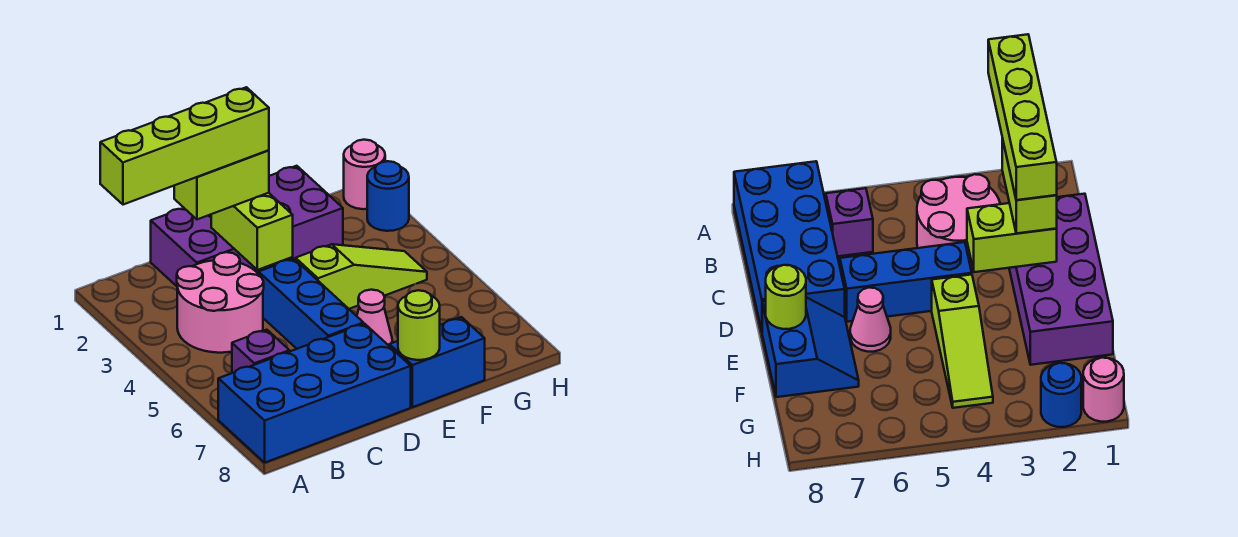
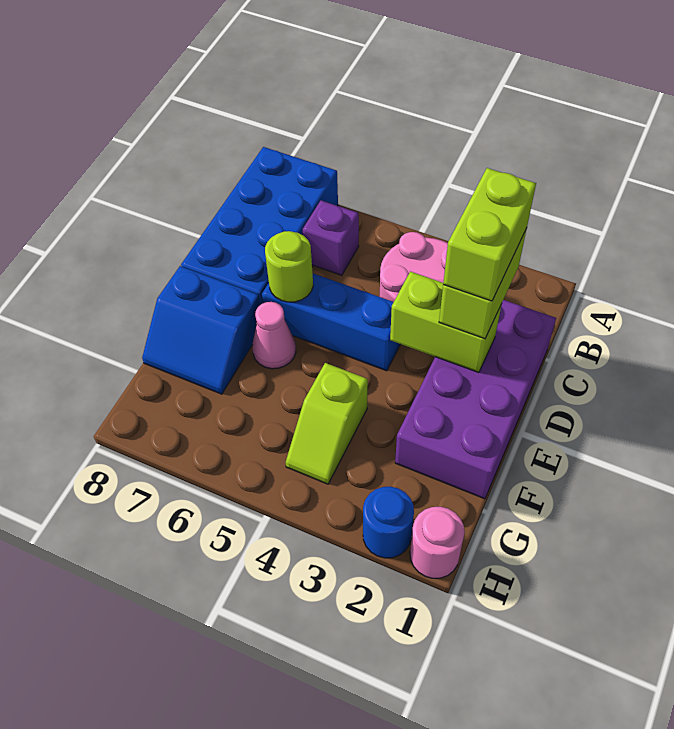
lime 1x4 brick [100,87,269,205] -> lime 1x2 brick [443,168,536,301]
lime 1x3 slope [296,244,427,309] -> lime 1x2 slope [286,363,368,484]
blue 2x2 slope [389,317,485,407] -> blue 2x2 slope turned to [142,266,260,394]
lime 1x1 round brick [398,290,440,360] -> lime 1x1 round brick moved to [265,231,313,302]

